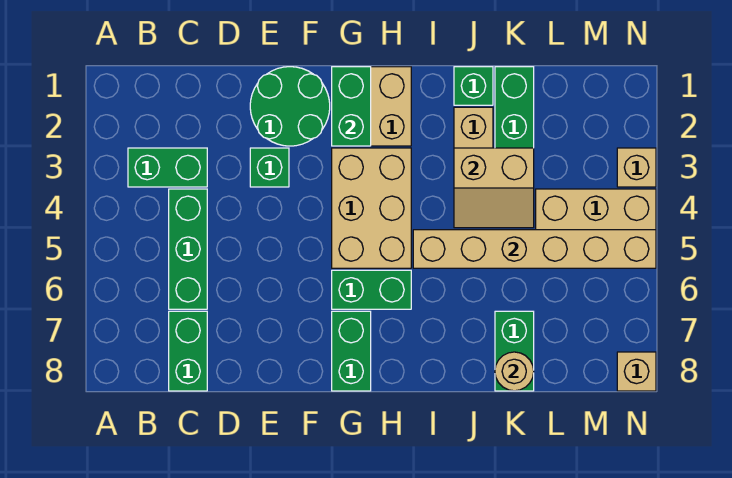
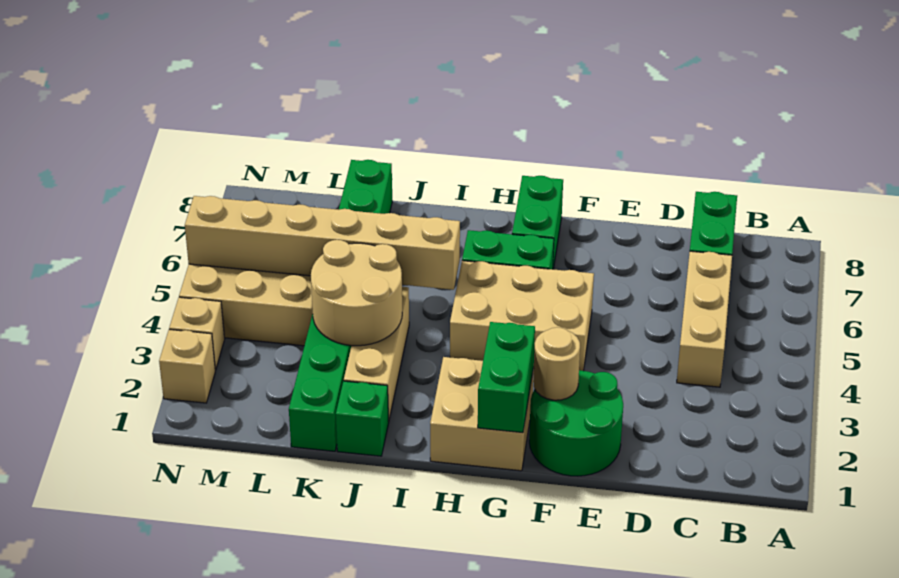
green 1x2 brick [128,148,207,187] -> none
green 1x3 brick [169,189,207,309] -> tan 1x3 brick [677,251,732,387]
green 1x1 brick [250,148,289,187] -> none
tan 2x3 brick [332,148,411,268] -> tan 2x3 brick turned to [450,261,594,371]
tan 2x2 slope [454,148,534,228] -> tan 2x2 round brick [311,240,402,346]
tan 1x1 round brick [495,352,534,391] -> tan 1x1 round brick moved to [533,327,580,400]
tan 1x1 brick [617,352,656,391] -> tan 1x1 brick moved to [159,329,215,403]

